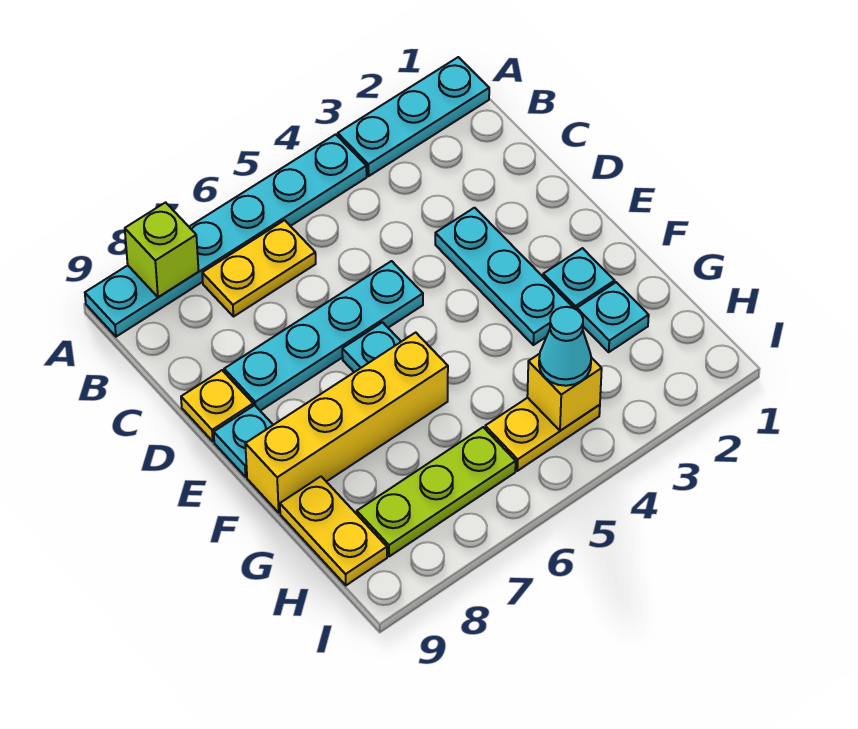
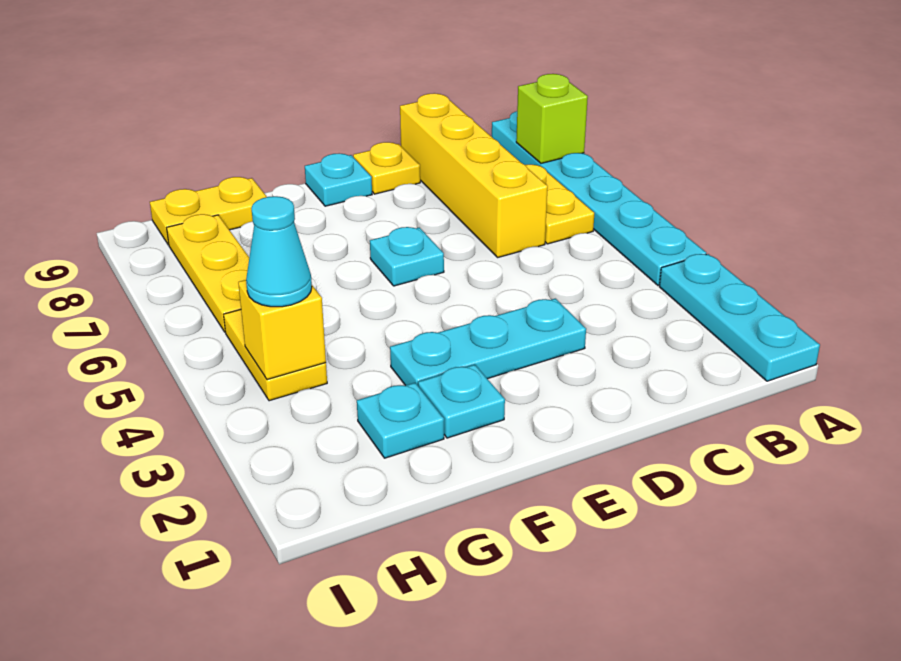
cyan 1x4 plate [224,261,423,411] -> none
yellow 1x4 brick [245,332,448,513] -> yellow 1x4 brick moved to [400,93,548,257]
lime 1x3 plate [357,427,516,556] -> yellow 1x3 plate [167,214,249,332]

